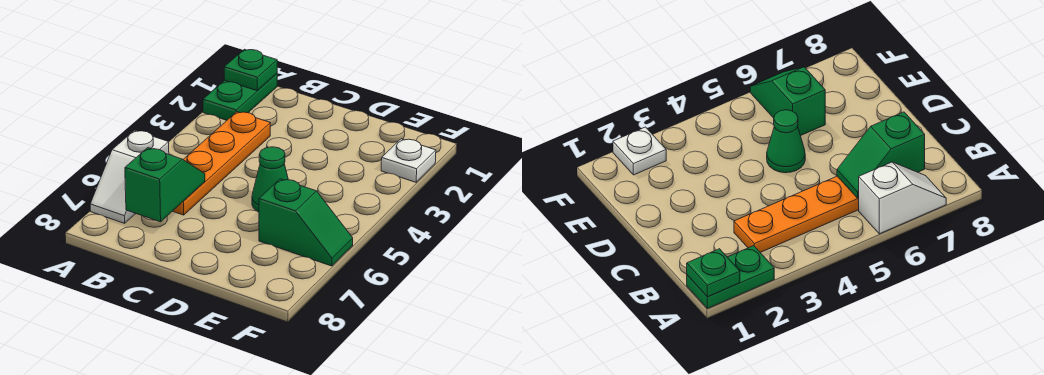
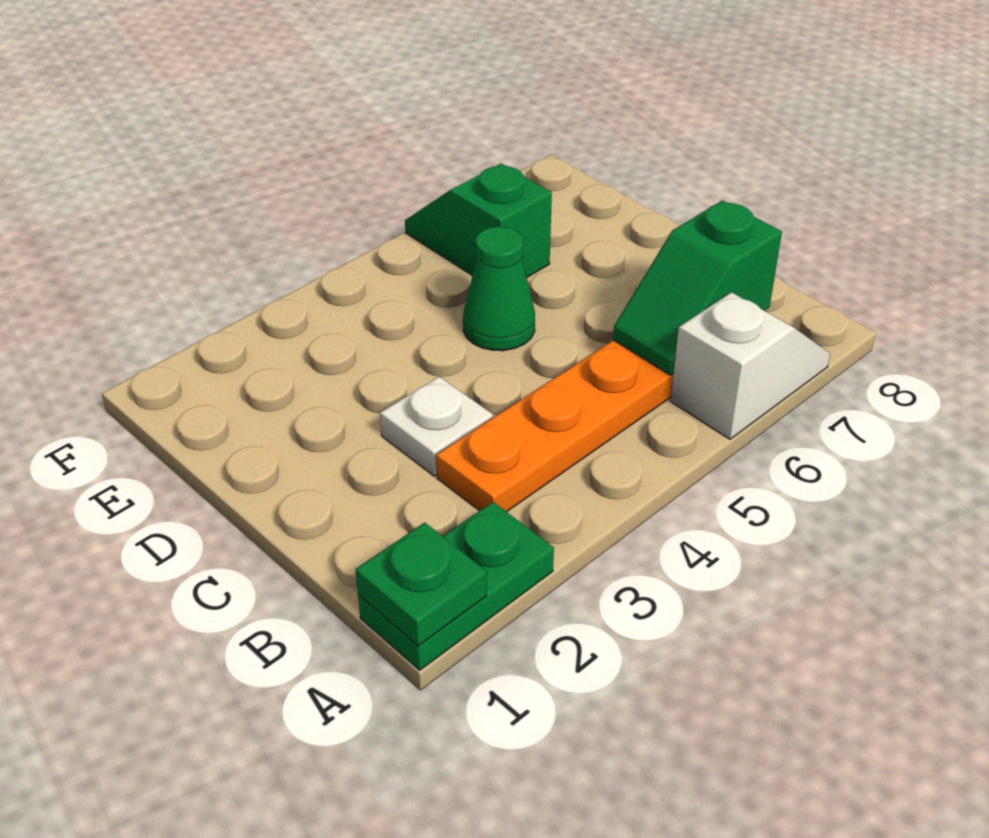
white 1x1 plate [381,139,436,182] -> white 1x1 plate moved to [380,377,493,476]

